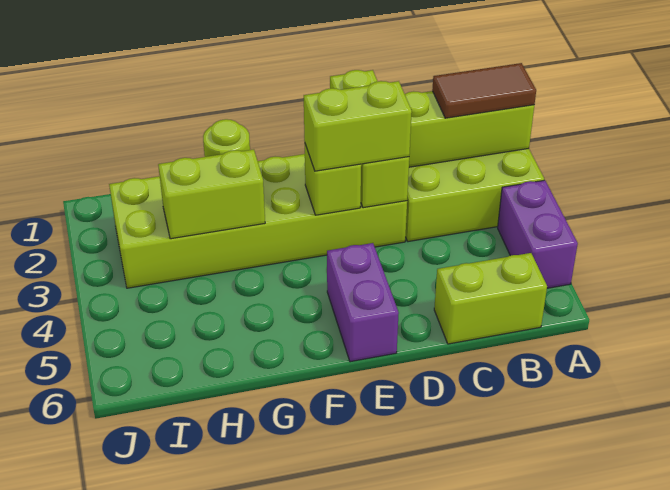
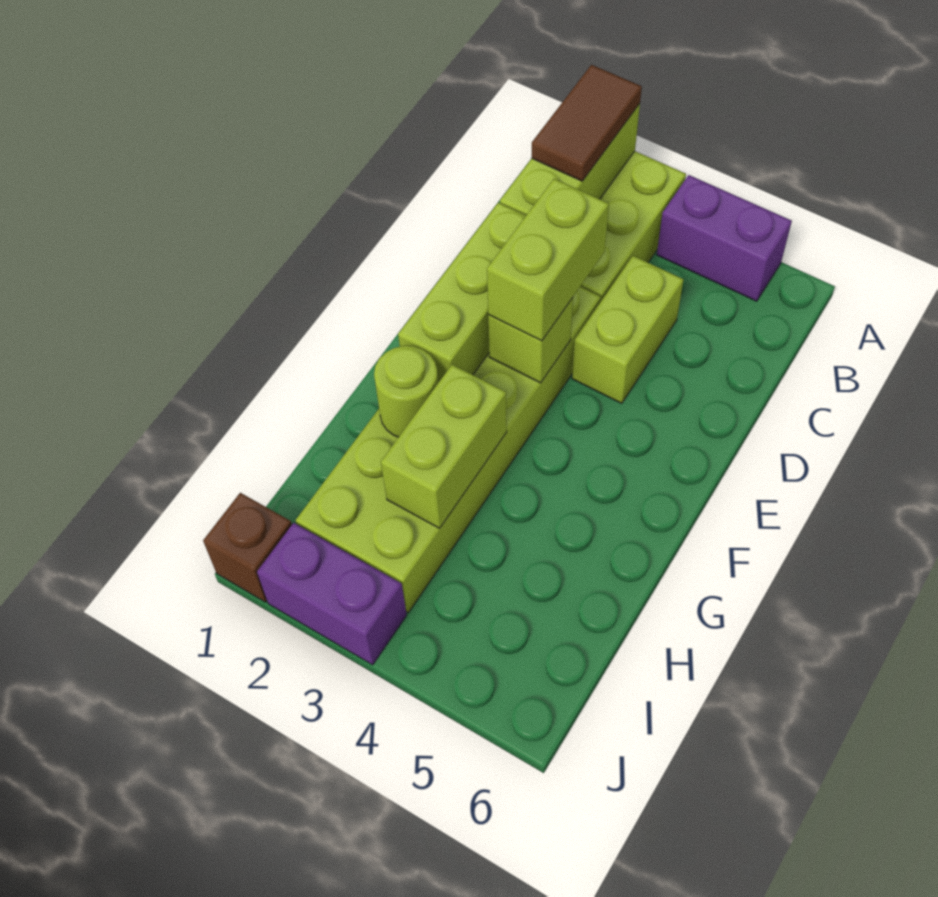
lime 1x2 brick [434,253,547,344] -> lime 1x2 brick moved to [572,256,684,403]
lime 1x3 brick [330,70,409,208] -> lime 1x3 brick turned to [398,203,526,383]
purple 1x2 brick [327,243,399,362] -> purple 1x2 brick moved to [257,523,407,665]
none -> brown 1x1 brick [203,493,292,602]

